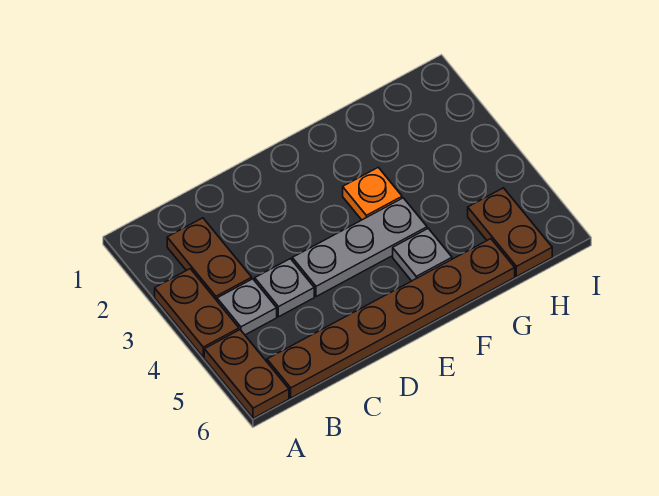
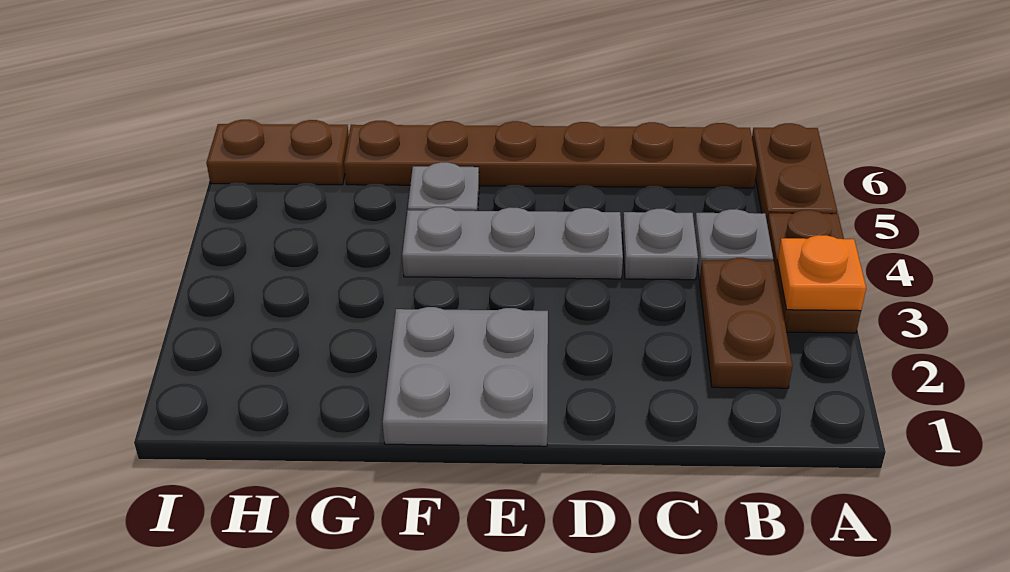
none -> grey 2x2 plate [383,307,548,446]
orange 1x1 plate [343,167,402,220] -> orange 1x1 plate moved to [778,235,866,311]
brown 1x2 plate [468,188,552,277] -> brown 1x2 plate turned to [206,120,349,185]

